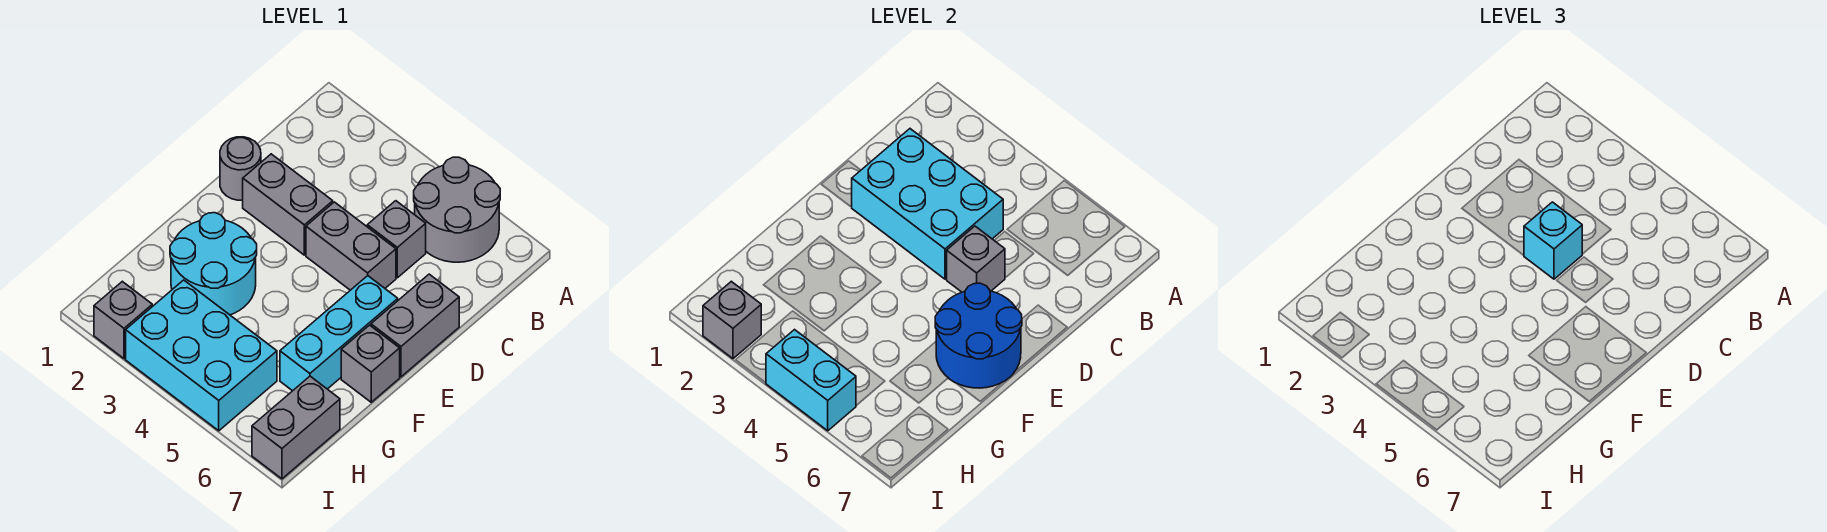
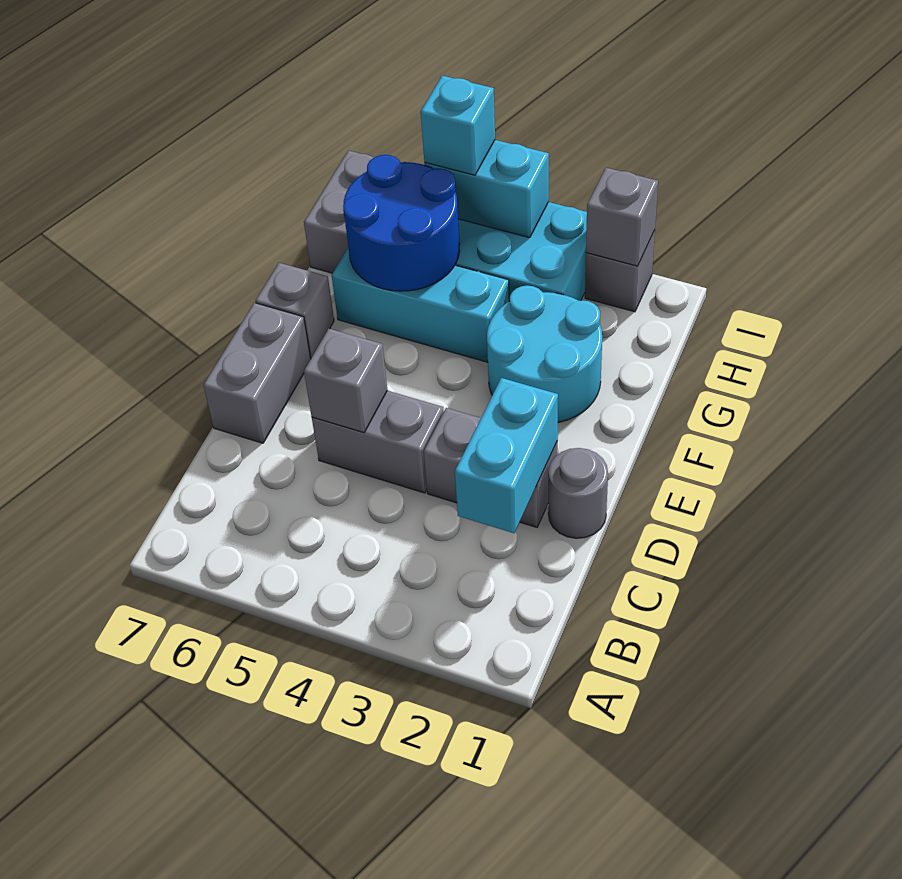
grey 2x2 round brick [414,157,500,262] -> none
cyan 2x3 brick [851,129,1003,279] -> cyan 1x2 brick [455,378,558,533]
grey 1x1 brick [367,201,426,278] -> none
cyan 1x1 brick [1524,202,1582,279] -> cyan 1x1 brick moved to [421,76,495,175]
cyan 1x3 brick [280,276,398,391] -> cyan 1x3 brick turned to [332,248,509,362]
blue 2x2 round brick [935,283,1022,388] -> blue 2x2 round brick moved to [343,155,460,291]

